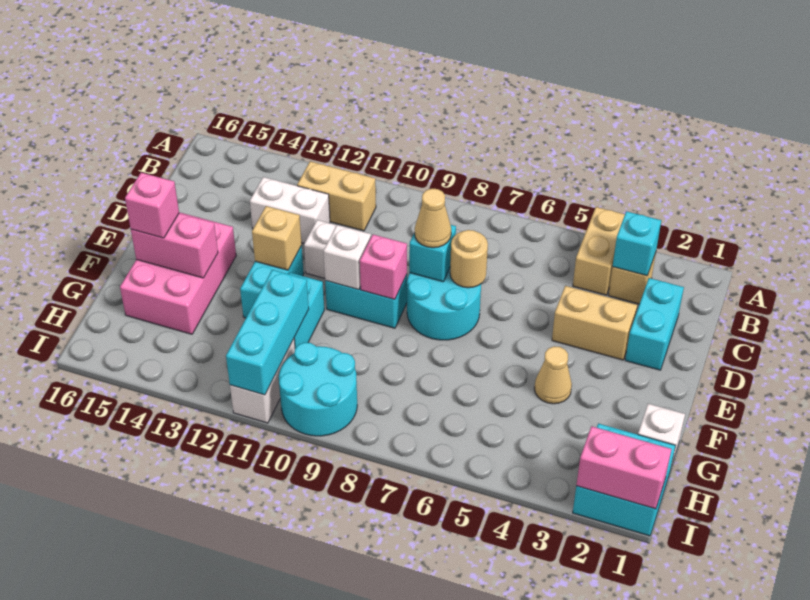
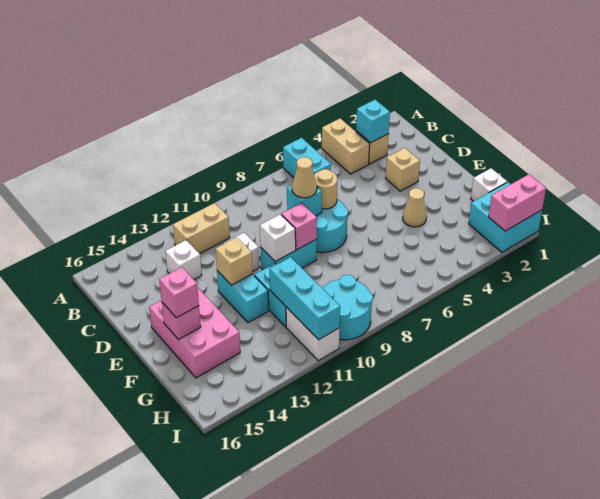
cyan 1x2 brick [625,278,684,370] -> cyan 1x2 brick moved to [283,138,331,178]
white 1x2 brick [250,177,330,243] -> white 1x1 brick [165,240,202,280]
tan 1x2 brick [552,286,637,360] -> tan 1x1 brick [386,148,420,191]
pink 1x2 brick [131,213,218,278] -> pink 1x1 brick [162,303,201,340]

